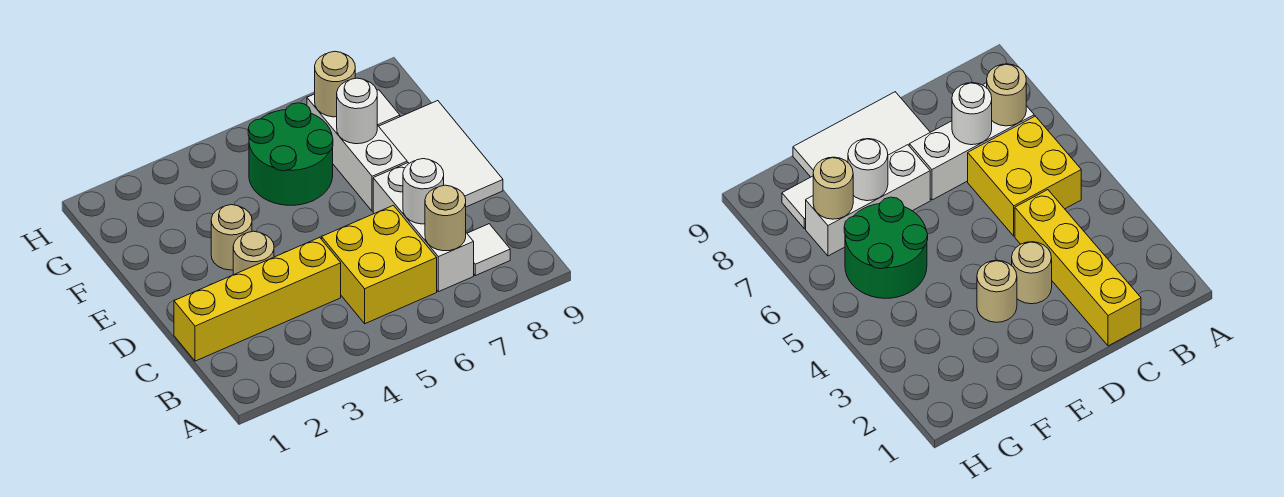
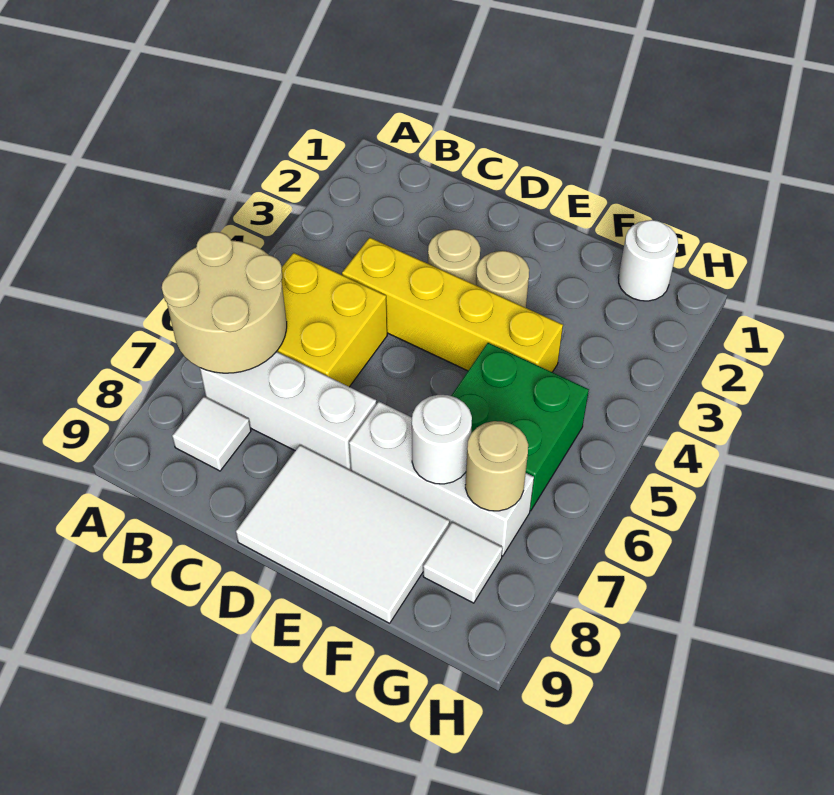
tan 1x1 round brick [425,185,466,251] -> tan 2x2 round brick [162,232,287,373]
yellow 1x4 brick [174,237,341,361] -> yellow 1x4 brick turned to [342,238,563,372]
white 1x1 round brick [403,159,444,224] -> white 1x1 round brick moved to [618,220,678,301]
green 2x2 round brick [248,103,333,205] -> green 2x2 brick [451,343,589,511]

